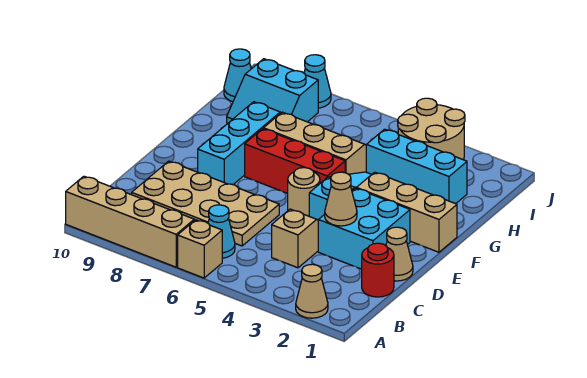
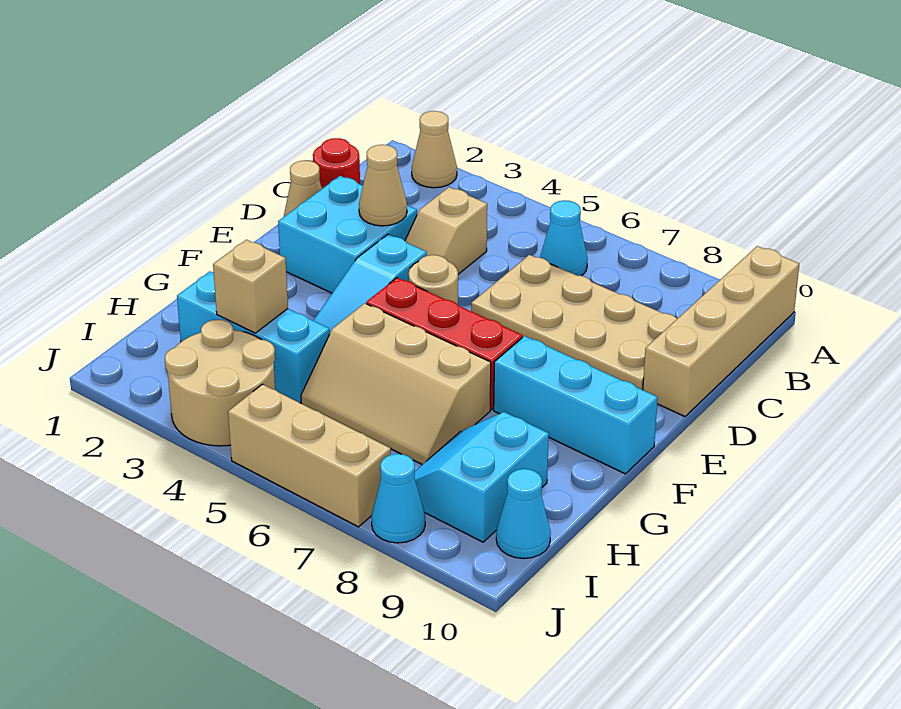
tan 1x1 brick [178,220,222,278] -> tan 1x1 brick moved to [213,240,288,333]
tan 1x4 brick [66,176,194,267] -> tan 1x4 brick turned to [643,246,799,417]
cyan 1x3 brick [198,102,280,185] -> cyan 1x3 brick turned to [494,336,658,474]
tan 1x3 brick [356,172,457,252] -> tan 1x3 brick moved to [228,384,391,527]
cyan 2x2 slope [227,59,318,123] -> cyan 2x2 slope turned to [414,412,549,542]

